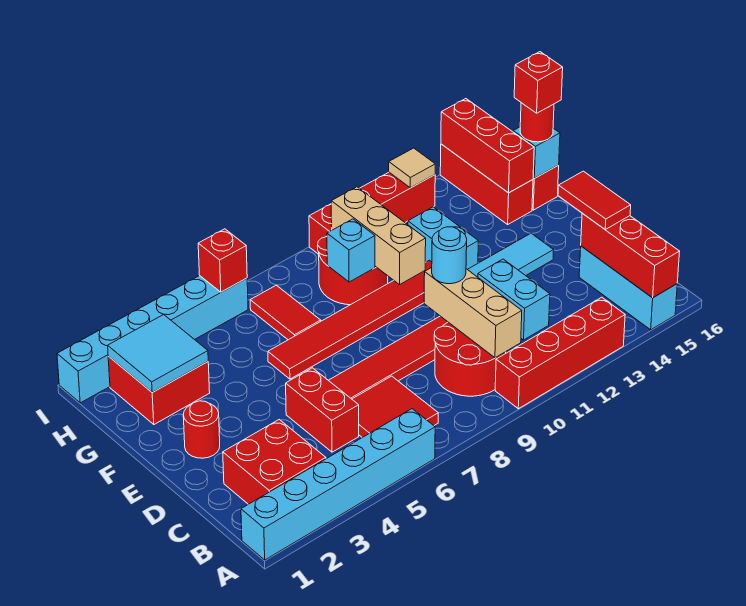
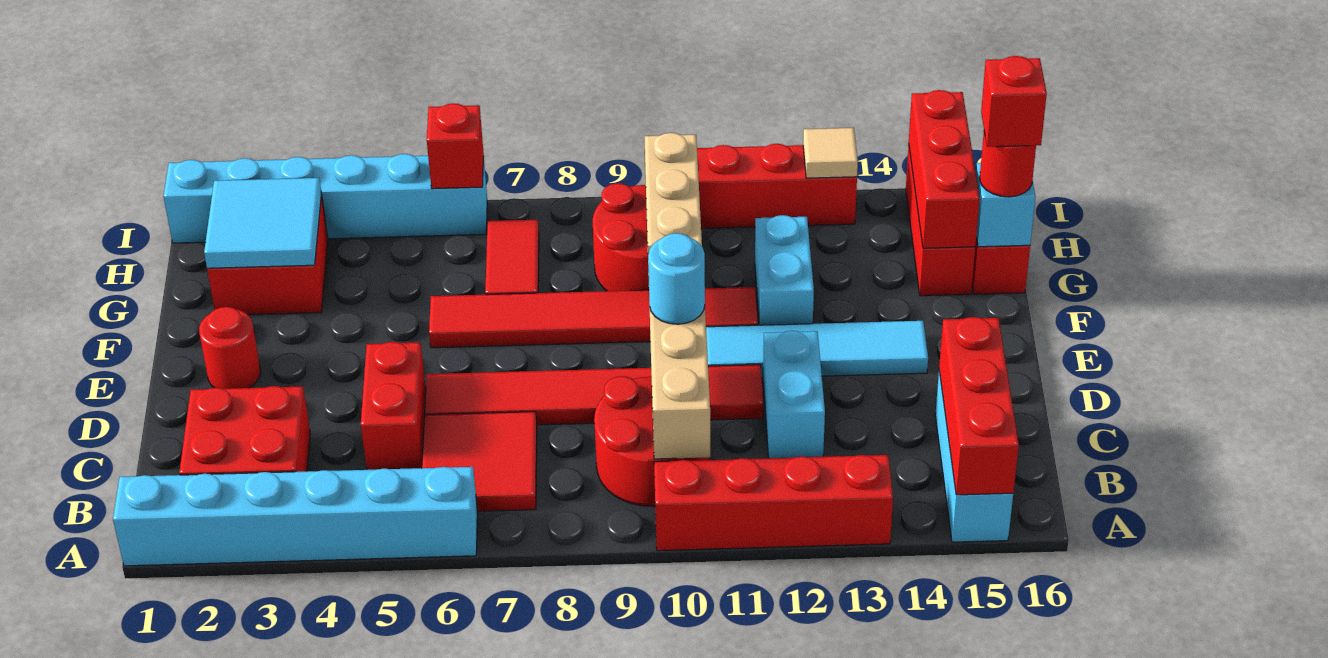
red 1x2 tile [558,171,631,229] -> none
cyan 1x1 brick [327,219,375,282] -> none

